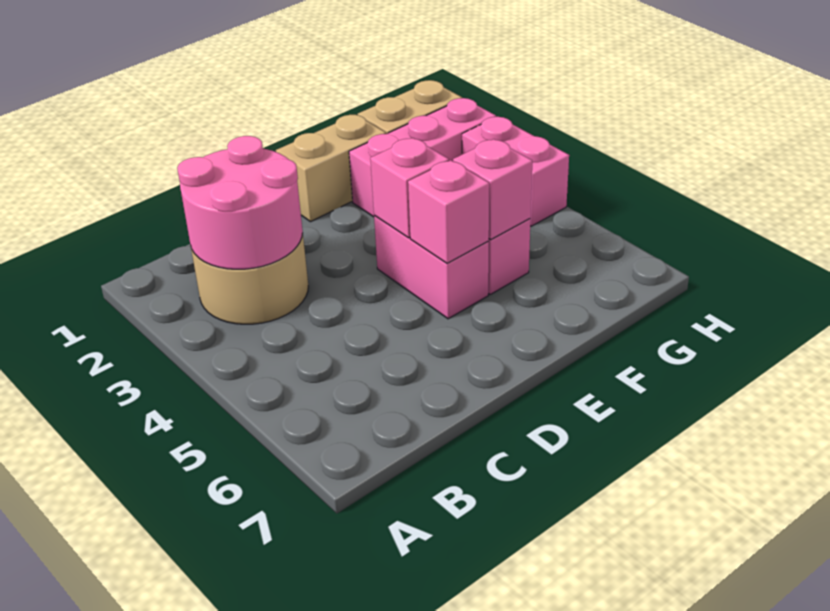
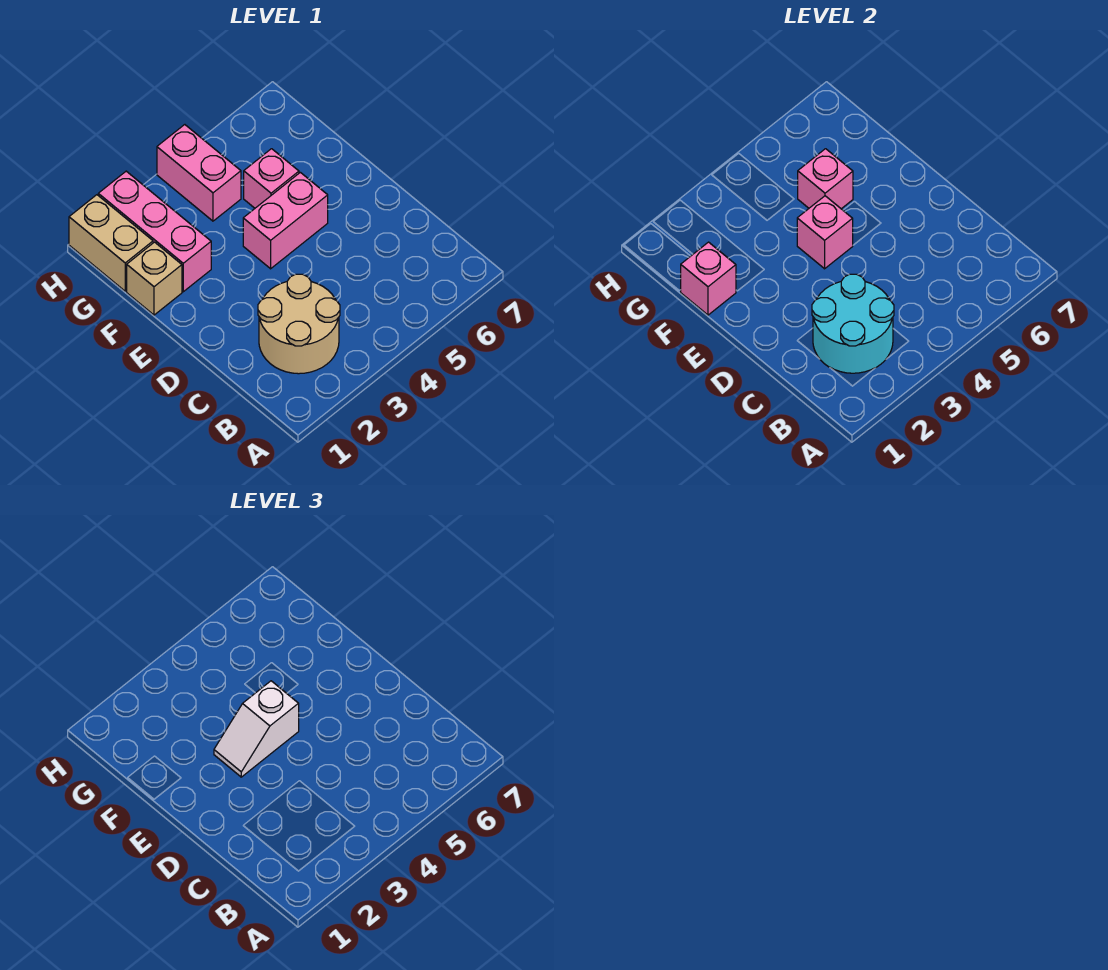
pink 2x2 round brick [177,136,303,269] -> cyan 2x2 round brick [812,274,894,373]
tan 1x2 brick [276,115,386,222] -> tan 1x1 brick [127,242,182,315]
none -> white 1x2 slope [214,681,299,777]
pink 1x1 brick [408,160,489,263] -> pink 1x1 brick moved to [681,242,736,315]
pink 1x2 brick [462,117,569,226] -> pink 1x2 brick turned to [157,125,241,221]

